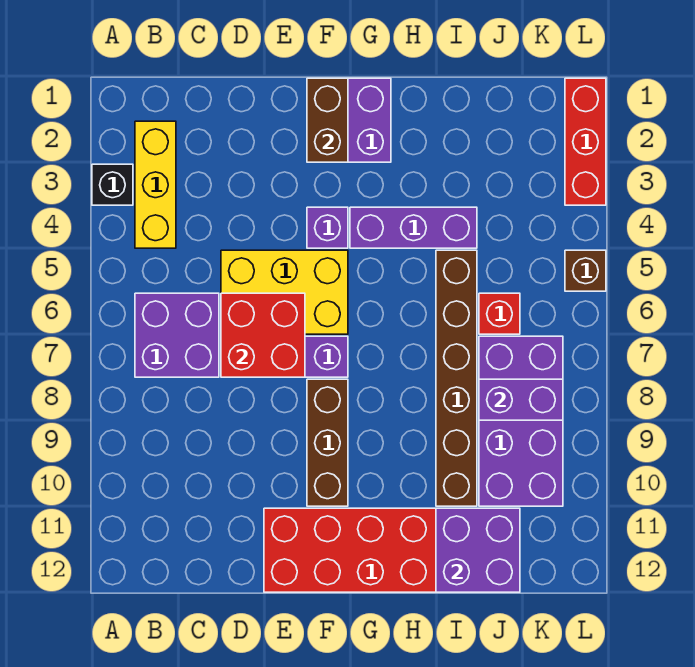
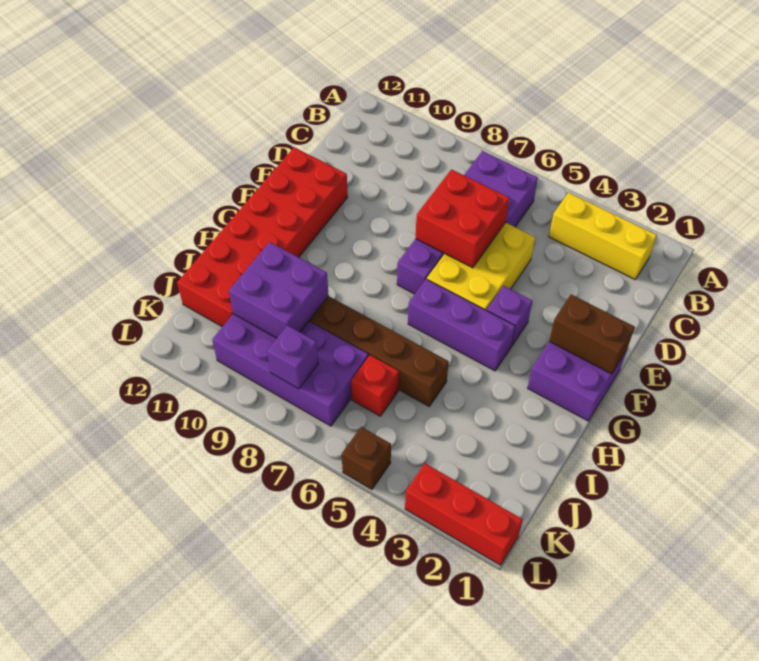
black 1x1 brick [92,164,133,205] -> none
brown 1x3 brick [307,379,348,506] -> none
purple 1x3 brick [350,207,477,248] -> purple 1x3 brick turned to [408,279,515,371]
purple 2x2 brick [436,508,520,592] -> purple 2x2 brick moved to [229,242,329,338]
purple 1x2 brick [479,379,563,420] -> purple 1x1 brick [267,325,318,389]

